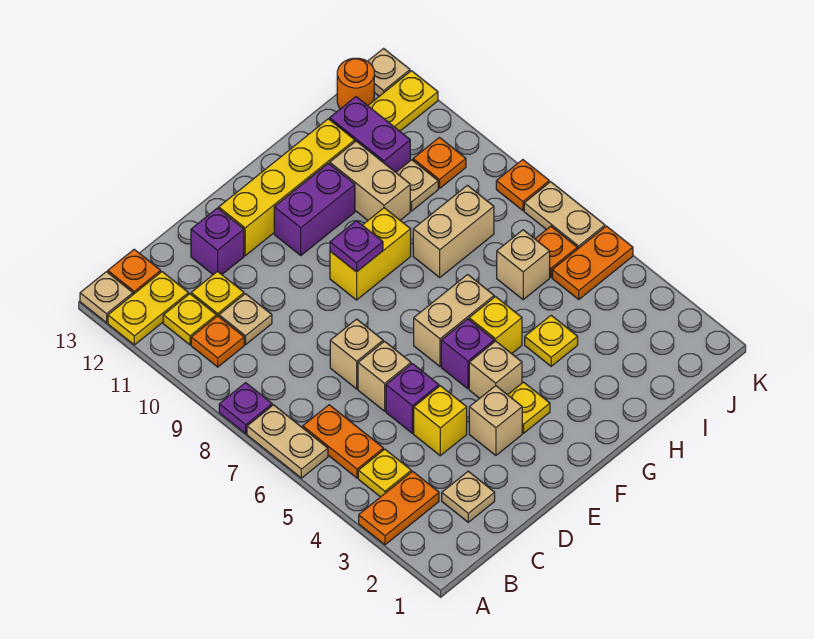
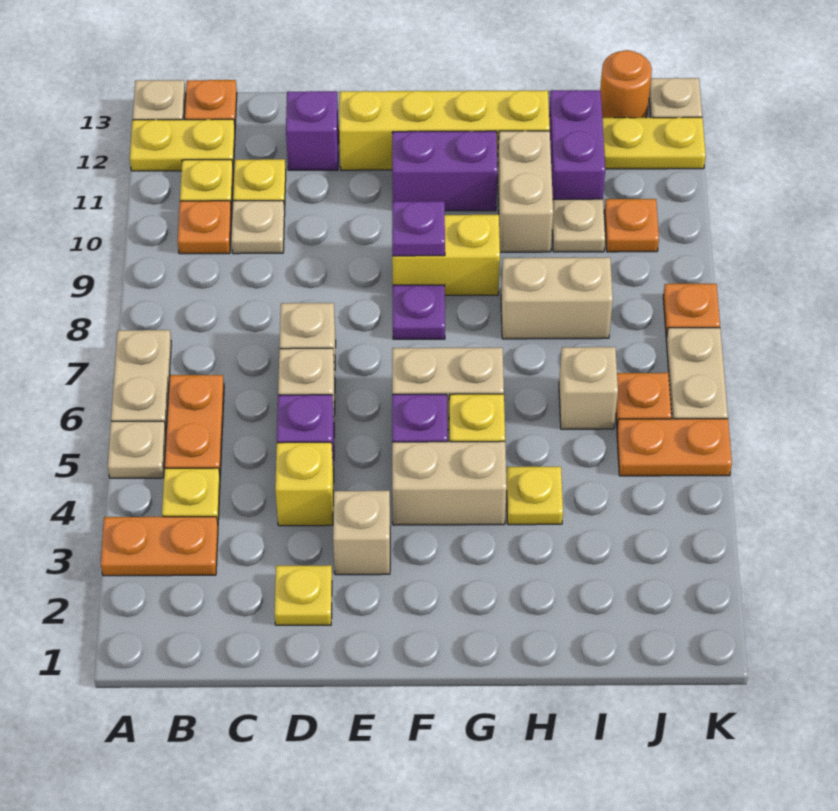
purple 1x1 plate [219,383,272,434] -> purple 1x1 plate moved to [393,285,445,339]
tan 1x1 plate [442,471,495,522] -> tan 1x1 plate moved to [108,421,166,478]
yellow 1x1 plate [508,382,550,433] -> yellow 1x1 plate moved to [275,565,332,625]
tan 1x1 brick [469,341,522,398] -> tan 1x2 brick [392,441,507,525]

